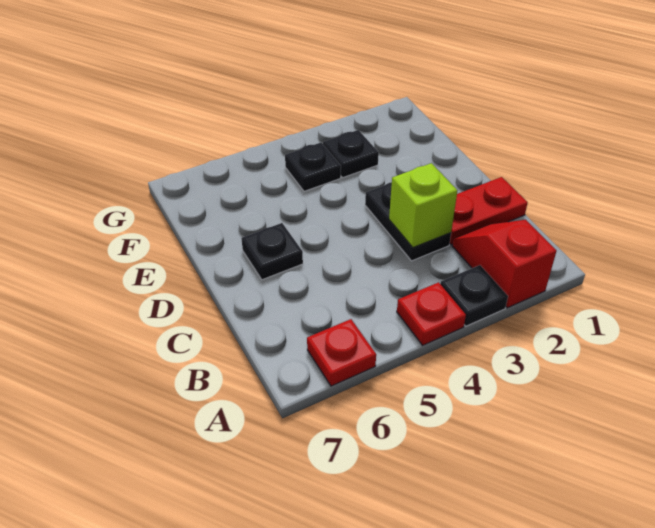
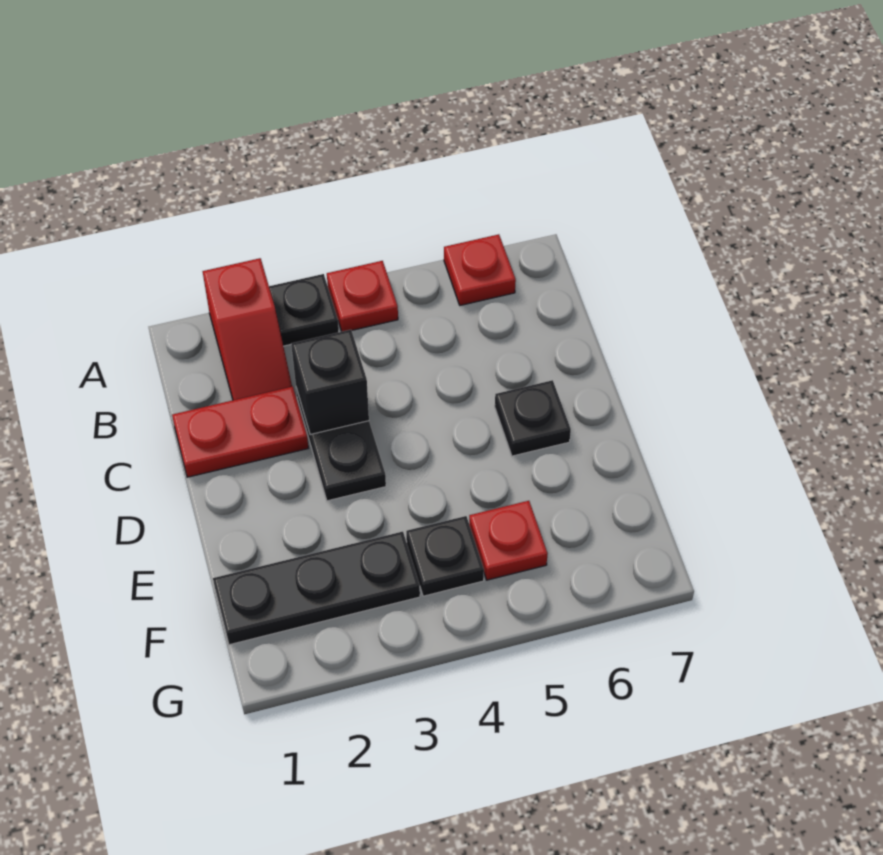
lime 1x1 brick [389,163,457,247] -> black 1x1 brick [291,330,369,435]
black 1x1 plate [323,130,379,178] -> black 1x3 plate [213,532,420,645]
none -> red 1x1 plate [469,501,548,580]

